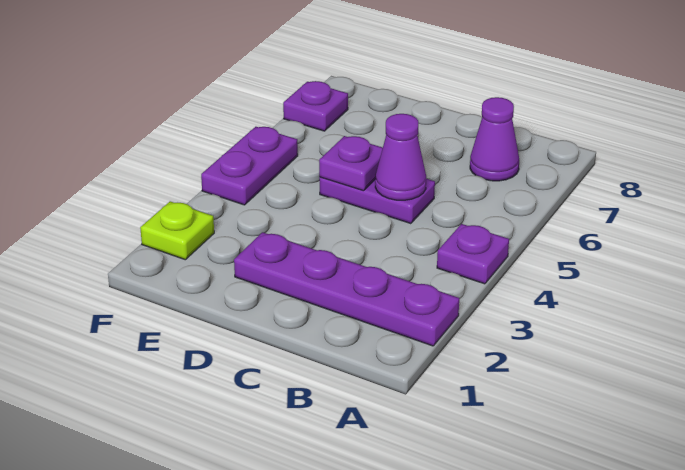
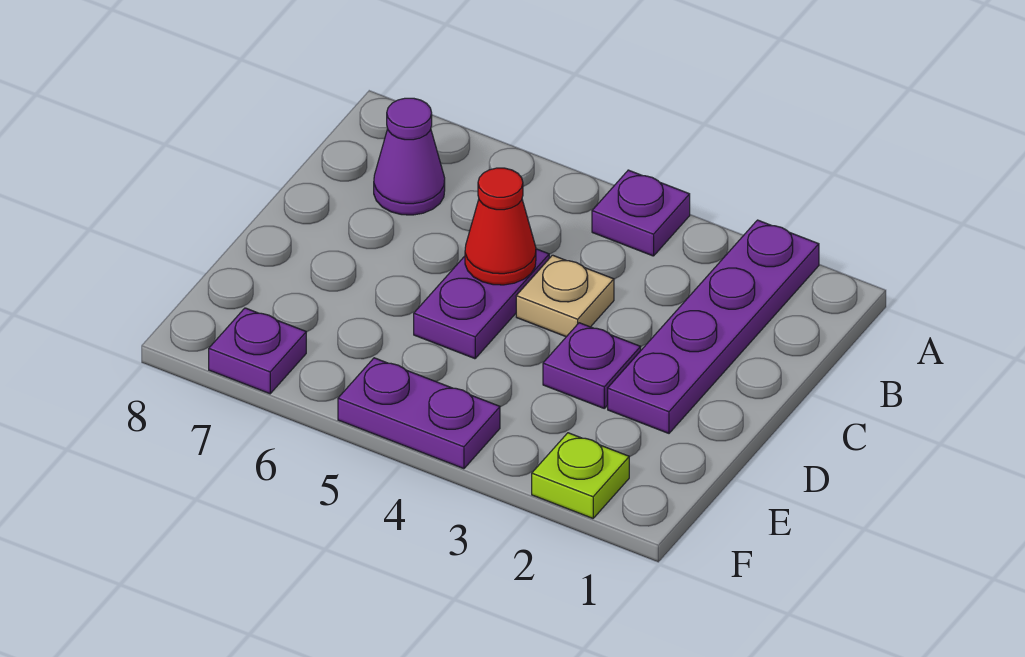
none -> tan 1x1 plate [516,255,614,337]
purple 1x1 cone [375,114,426,200] -> red 1x1 cone [465,168,536,285]
purple 1x1 plate [319,136,383,191] -> purple 1x1 plate moved to [543,323,641,408]

